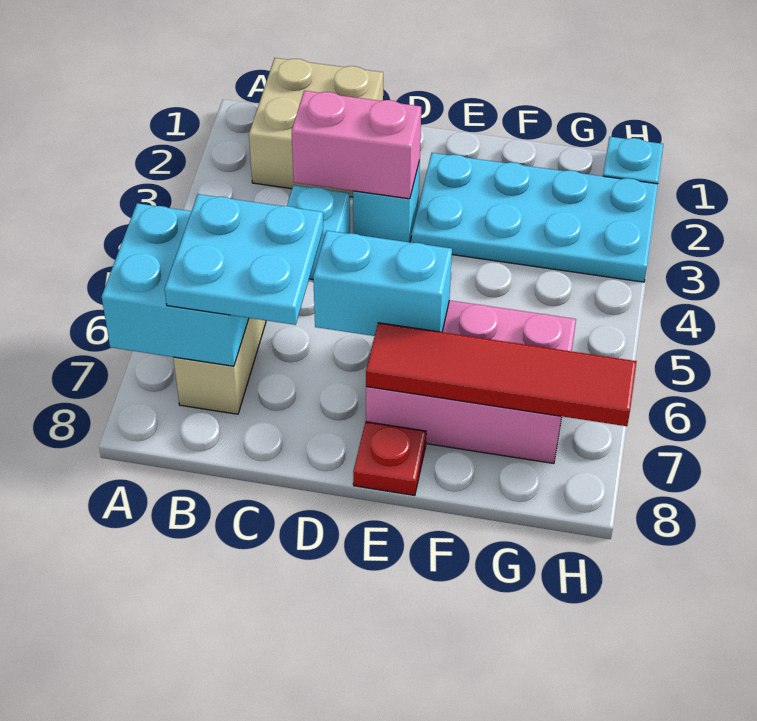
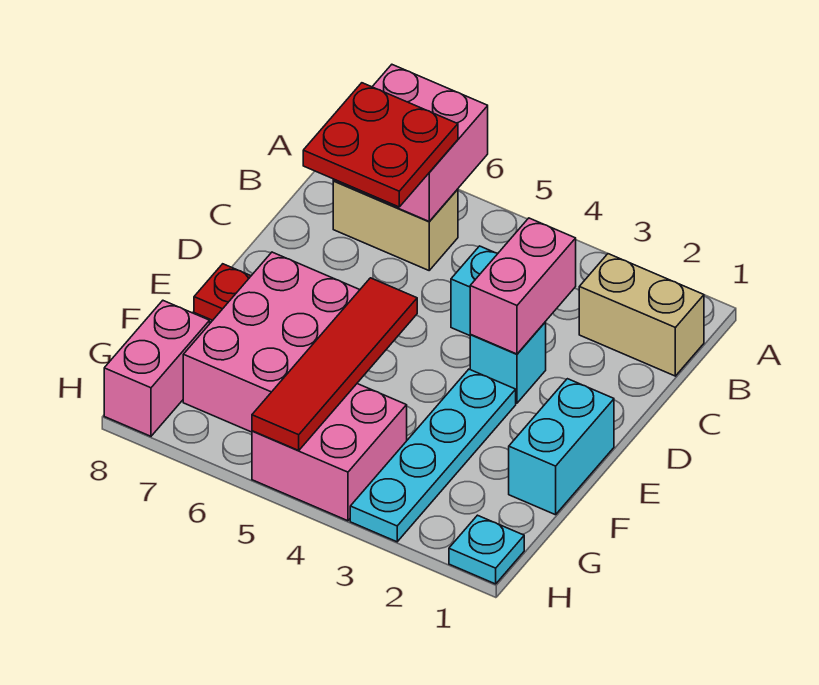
cyan 2x2 brick [102,203,249,366] -> pink 2x2 brick [333,65,488,221]
tan 2x2 brick [249,58,383,197] -> tan 1x2 brick [579,254,704,376]
cyan 2x2 plate [165,194,323,325] -> red 2x2 plate [303,83,458,207]
cyan 1x2 brick [313,231,452,336] -> cyan 1x2 brick moved to [509,379,614,515]
cyan 2x4 plate [411,153,658,282] -> cyan 1x4 plate [350,369,516,542]
red 1x4 tile [366,323,637,426] -> red 1x4 tile moved to [252,278,417,450]
none -> pink 2x2 brick [252,384,407,521]
none -> pink 1x2 brick [104,301,210,436]

